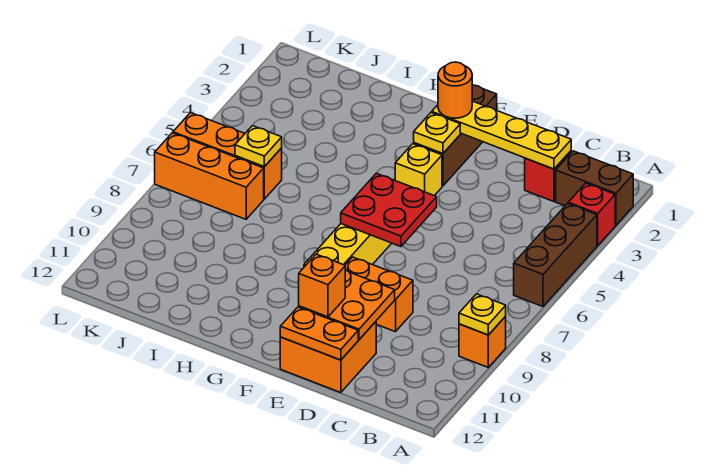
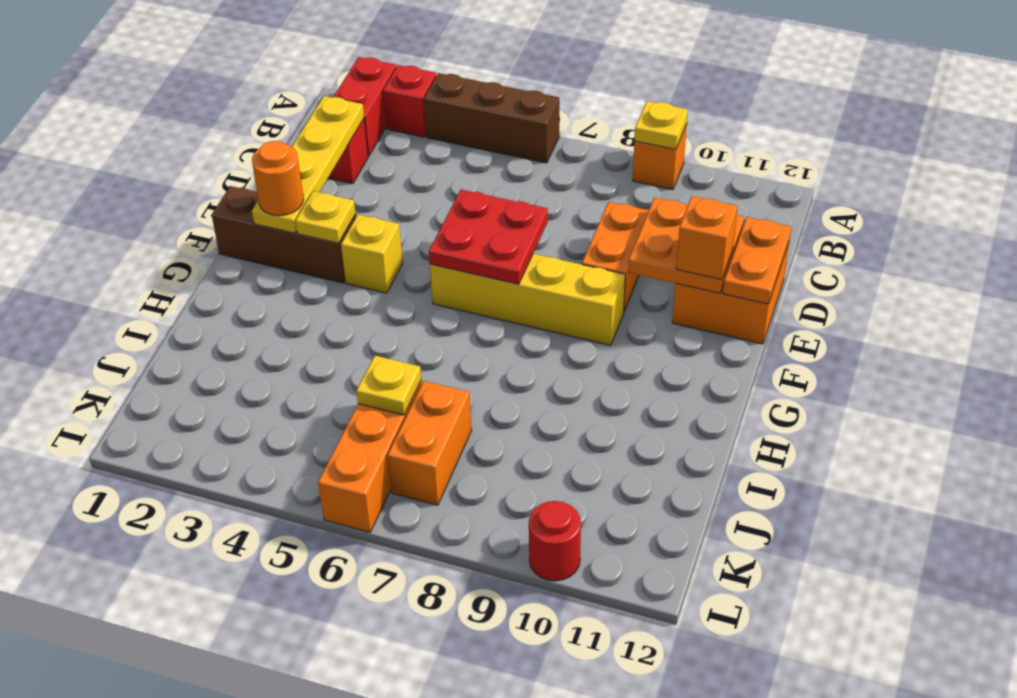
brown 1x2 brick [556,151,633,225] -> red 1x2 brick [334,57,396,156]
orange 1x3 brick [155,133,264,219] -> orange 1x2 brick [388,381,472,505]
none -> red 1x1 round brick [529,501,581,581]

